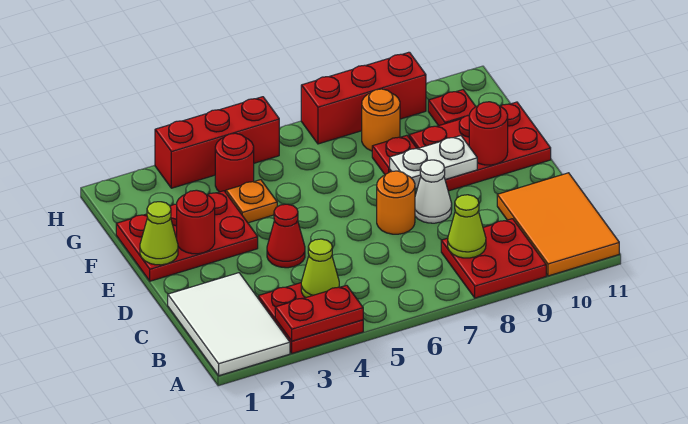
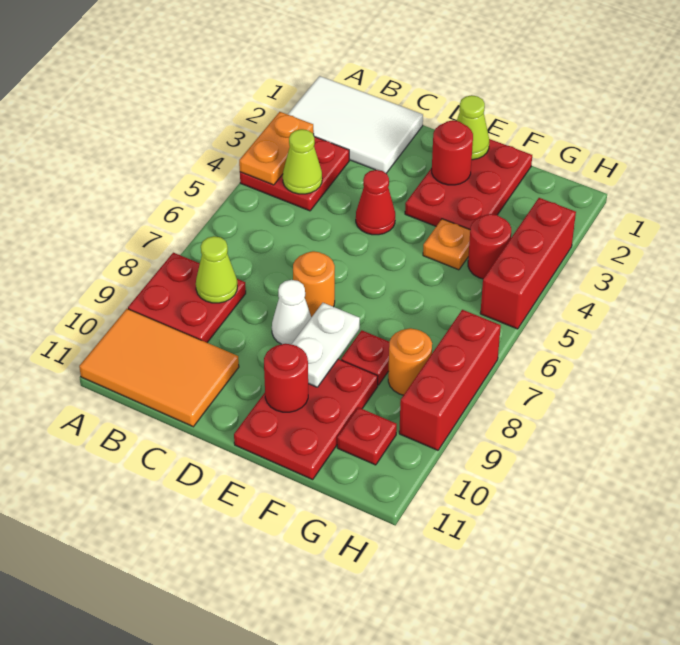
red 1x2 plate [275,285,363,341] -> orange 1x2 plate [239,112,314,185]

